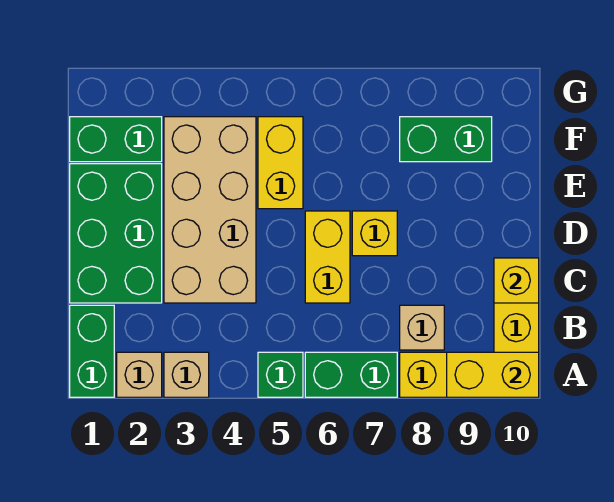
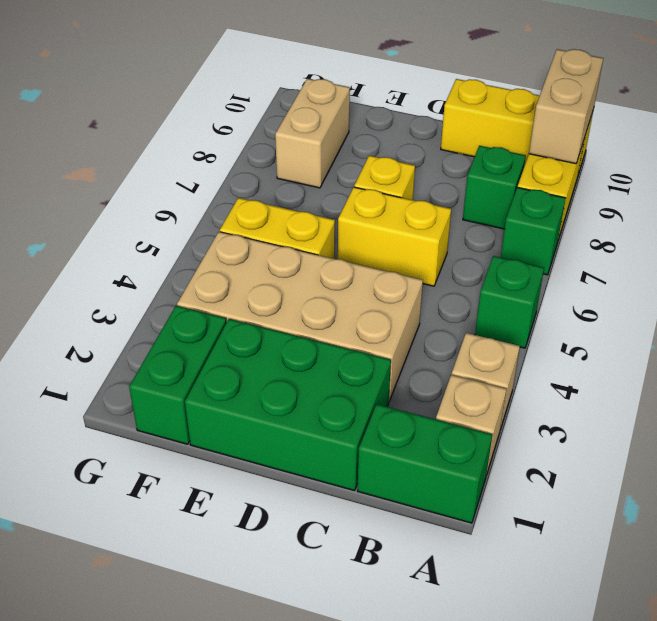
green 1x2 brick [305,352,397,397] -> green 1x1 brick [501,187,566,275]
yellow 1x2 brick [447,352,539,397] -> tan 1x2 brick [529,49,603,164]
tan 1x1 brick [400,305,444,350] -> green 1x1 brick [463,146,526,229]
yellow 1x1 brick [494,258,539,303] -> none
green 1x2 brick [400,117,492,162] -> tan 1x2 brick [275,79,350,188]

